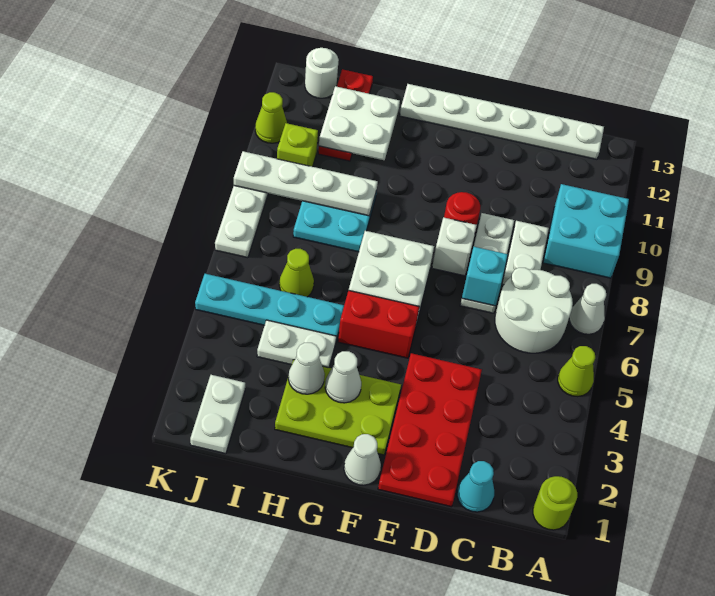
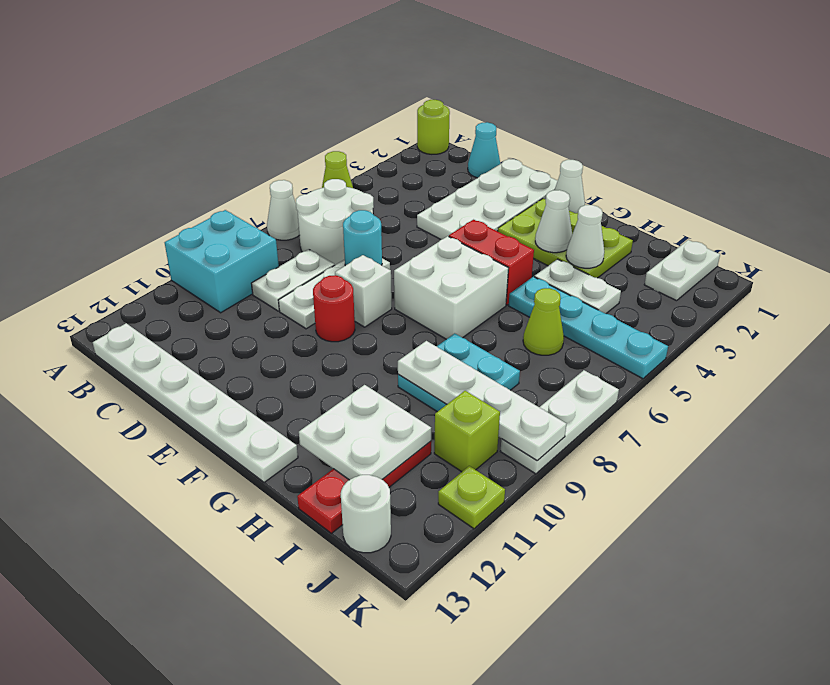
red 2x4 plate [378,353,482,507] -> white 2x4 plate [417,159,557,240]
cyan 1x1 brick [462,247,508,306] -> cyan 1x1 round brick [343,210,382,266]
lime 1x1 cone [255,92,287,143] -> lime 1x1 plate [438,466,505,529]

